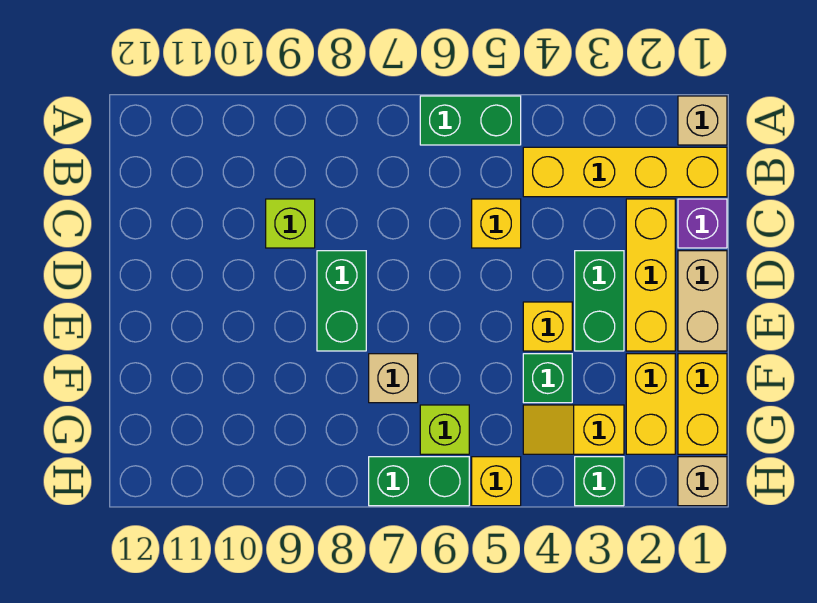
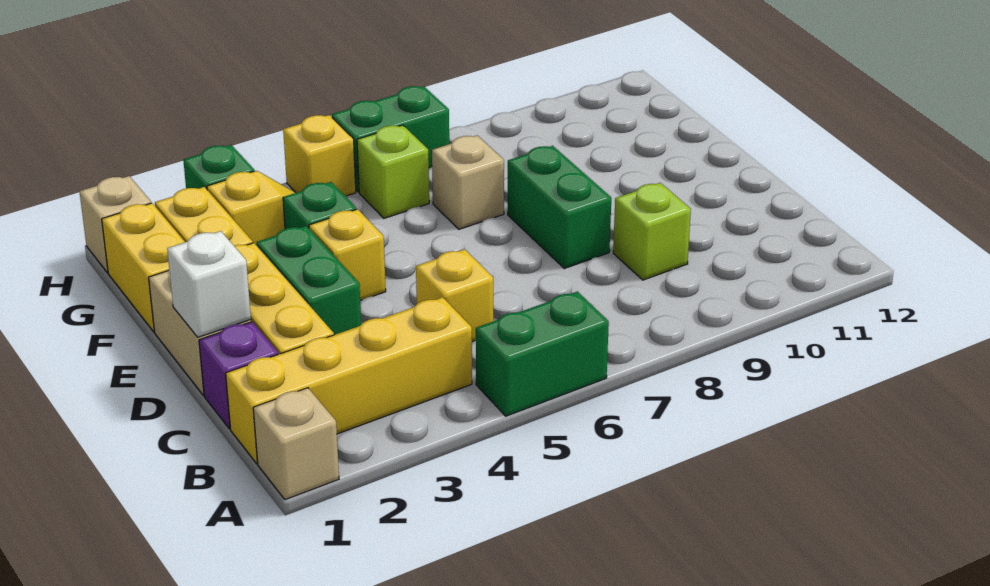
none -> white 1x1 brick [167,231,251,337]

